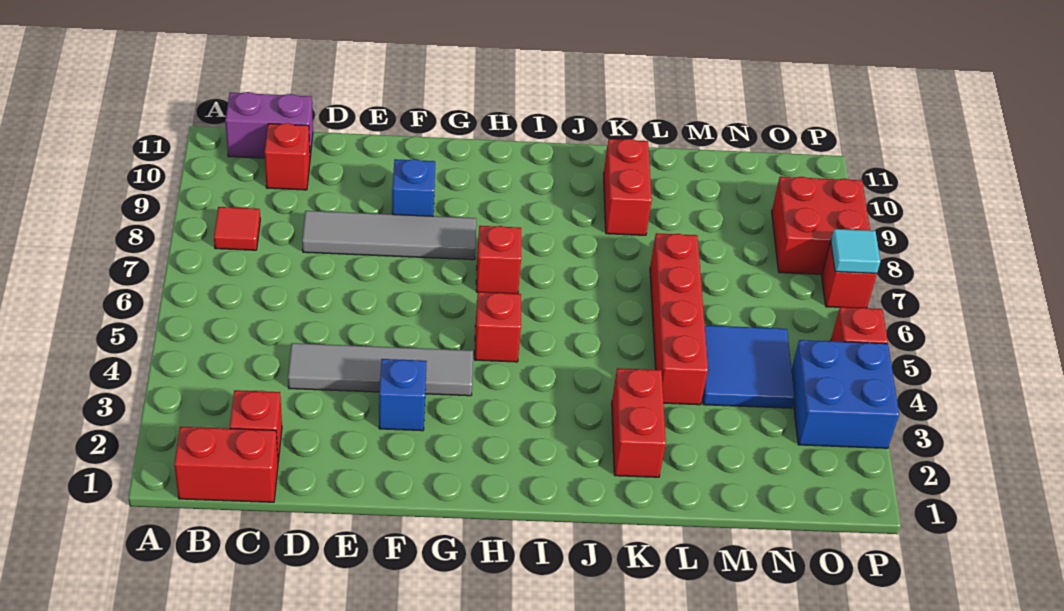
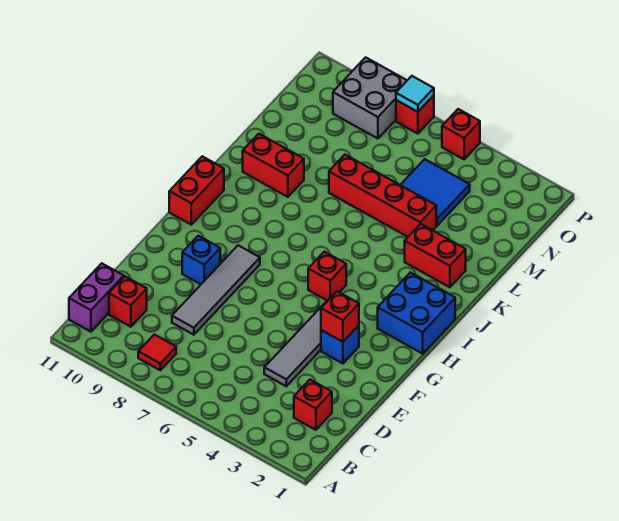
red 1x2 brick [174,427,278,502] -> red 1x2 brick moved to [169,156,224,225]
red 1x1 brick [476,226,521,294] -> red 1x1 brick moved to [321,291,359,342]
blue 2x2 brick [792,340,899,448] -> blue 2x2 brick moved to [378,272,455,354]
red 2x2 brick [772,177,870,274] -> grey 2x2 brick [333,57,407,139]

